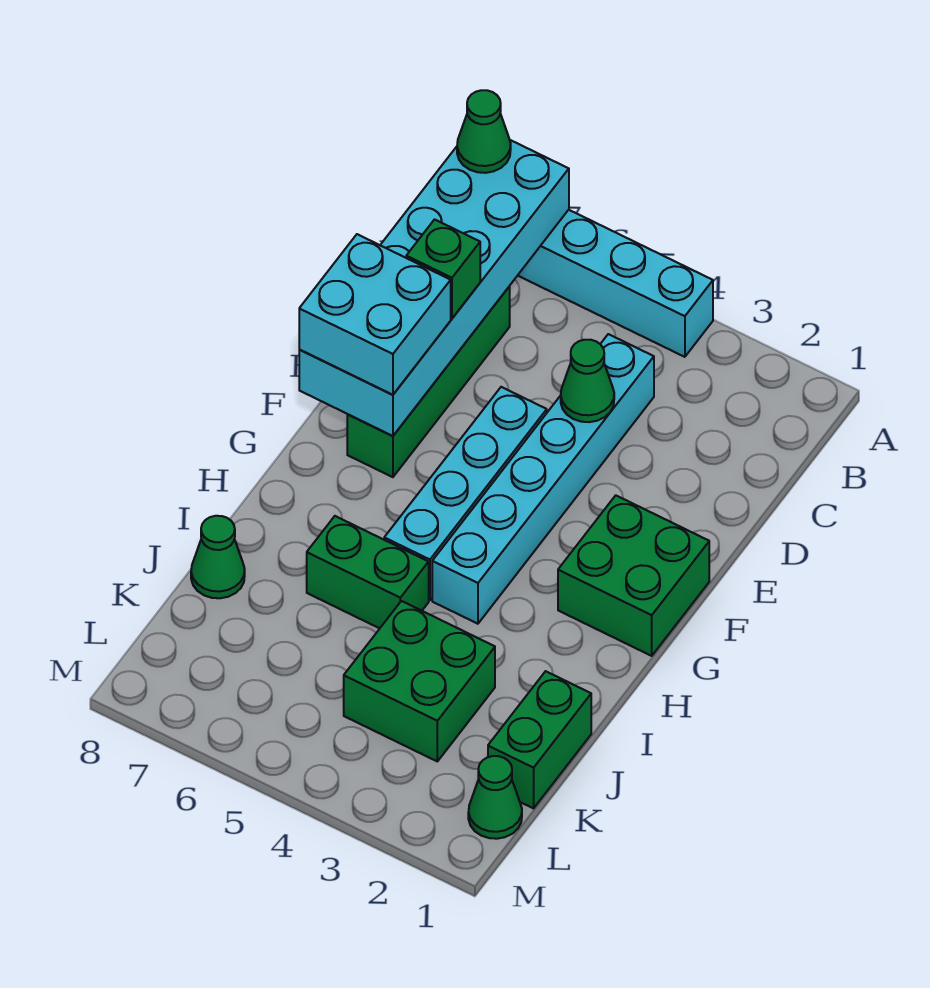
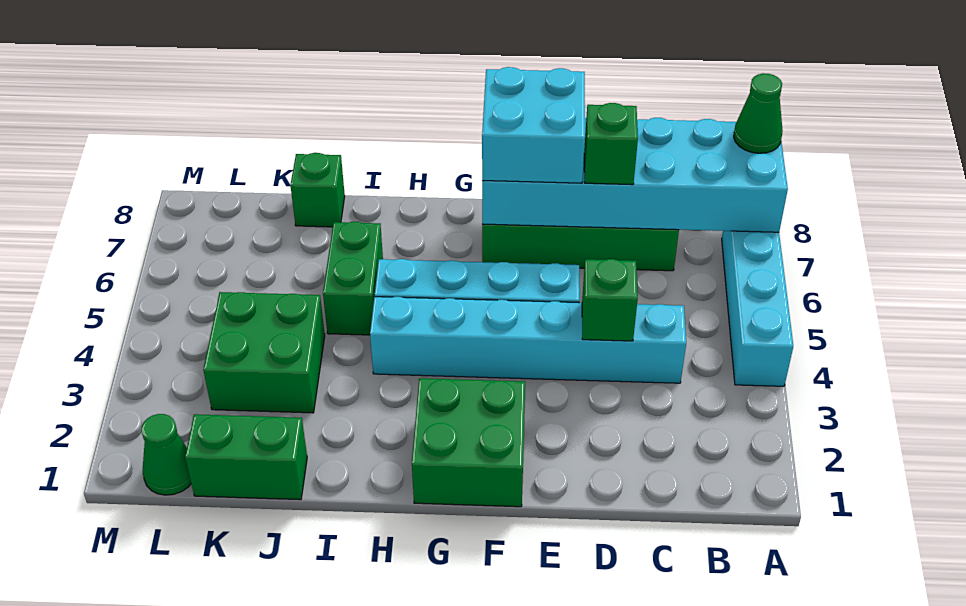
green 1x1 cone [561,340,614,422] -> green 1x1 brick [582,259,638,341]
green 1x1 cone [191,516,245,598] -> green 1x1 brick [290,153,345,227]

